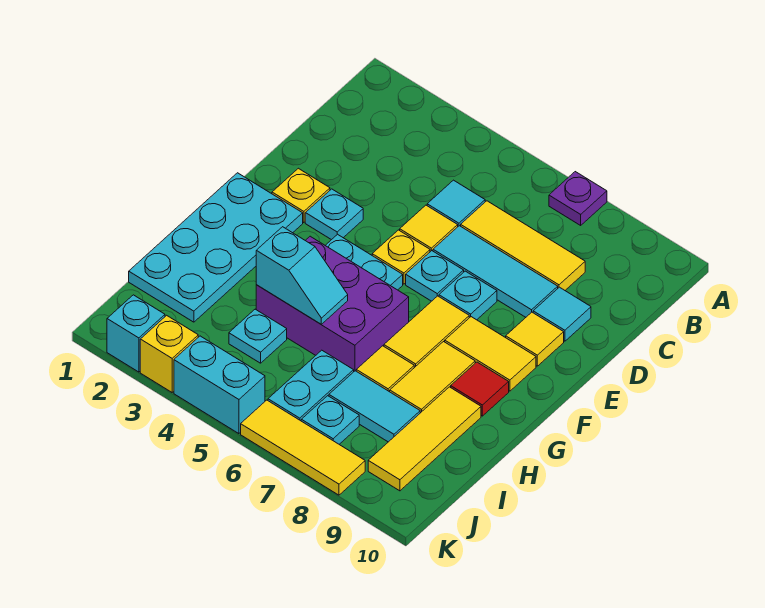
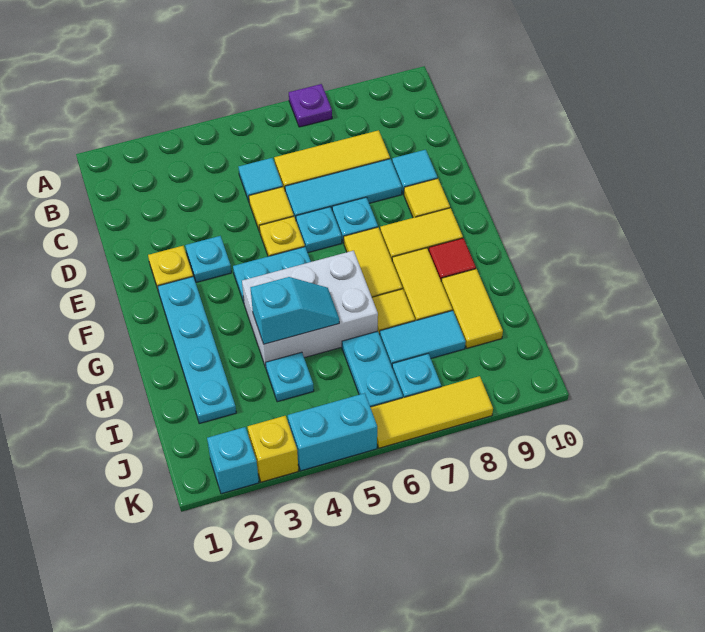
cyan 2x4 plate [129,173,303,322] -> cyan 1x4 plate [158,277,236,424]
purple 2x3 brick [256,236,409,371] -> white 2x3 brick [242,251,378,367]
yellow 1x3 tile [368,387,481,491] -> yellow 1x2 tile [441,269,503,348]

